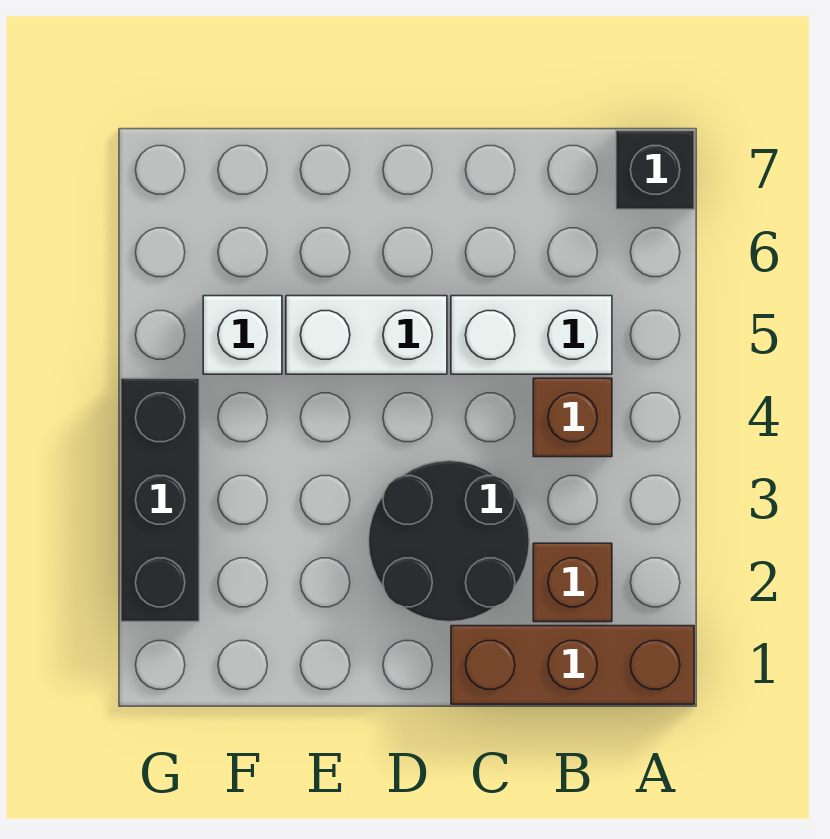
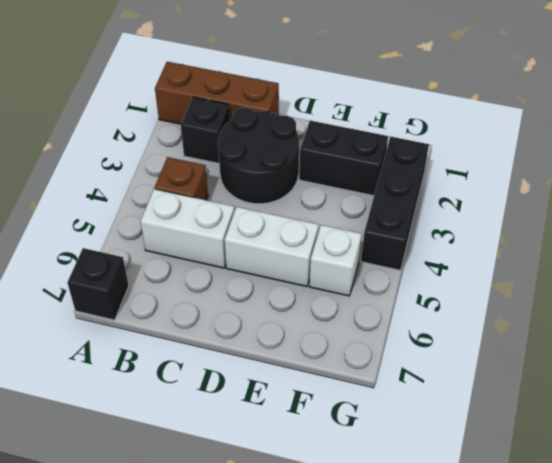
brown 1x1 brick [533,543,612,622] -> black 1x1 brick [181,97,230,163]
none -> black 1x2 brick [299,121,388,196]

